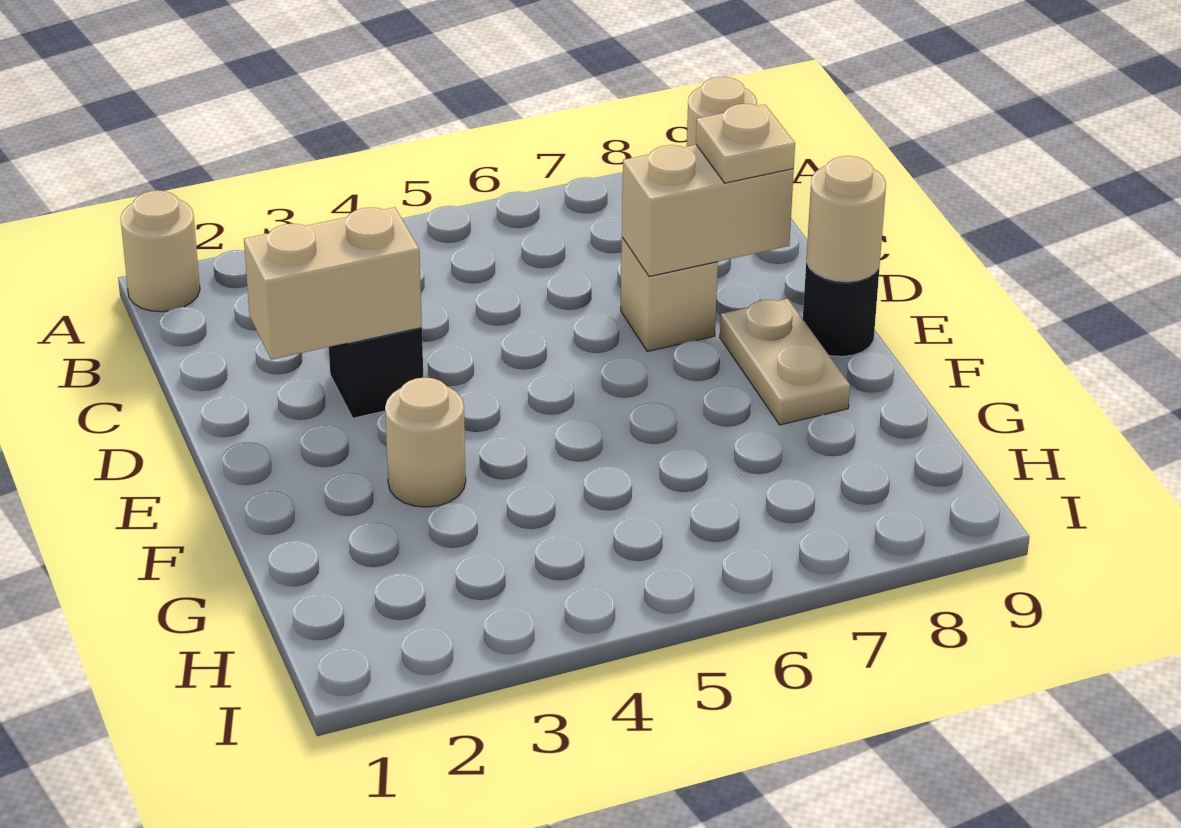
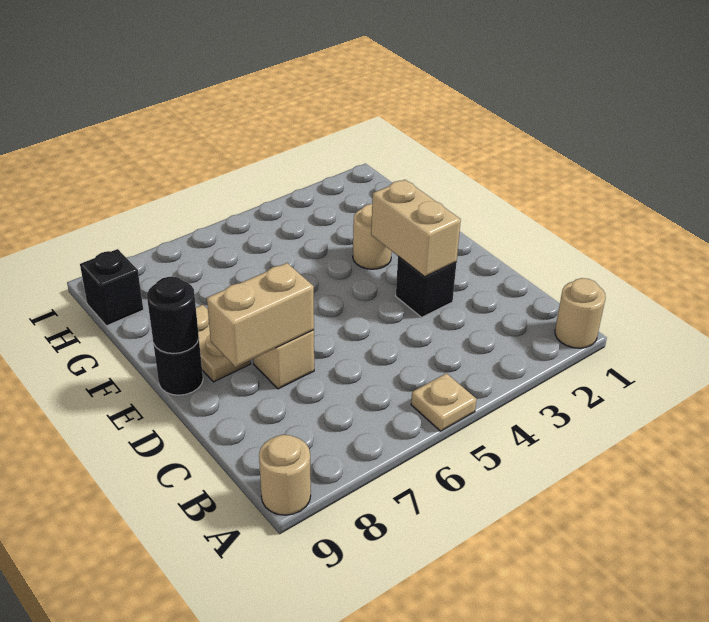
tan 1x2 brick [244,207,422,359] -> tan 1x2 brick turned to [371,180,461,277]
tan 1x1 plate [696,104,795,183] -> tan 1x1 plate moved to [411,373,476,431]
tan 1x1 round brick [806,156,886,282] -> black 1x1 round brick [147,277,199,353]
none -> black 1x1 brick [80,249,143,326]

